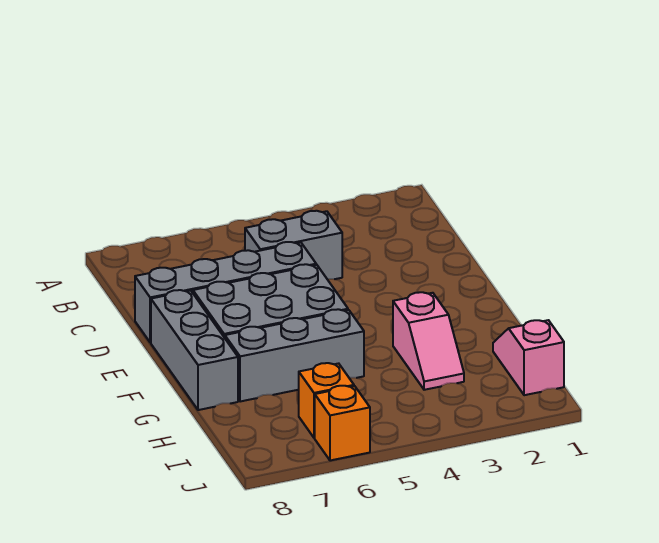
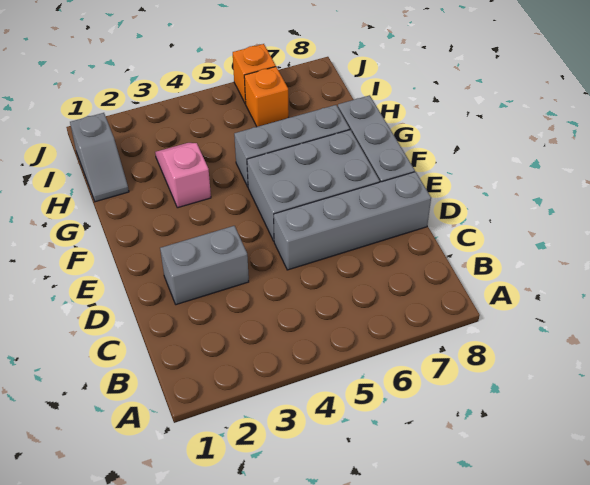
grey 1x2 brick [245,211,342,279] -> grey 1x2 brick moved to [160,226,249,305]
pink 1x2 slope [493,320,564,395] -> grey 1x2 slope [70,113,129,202]

